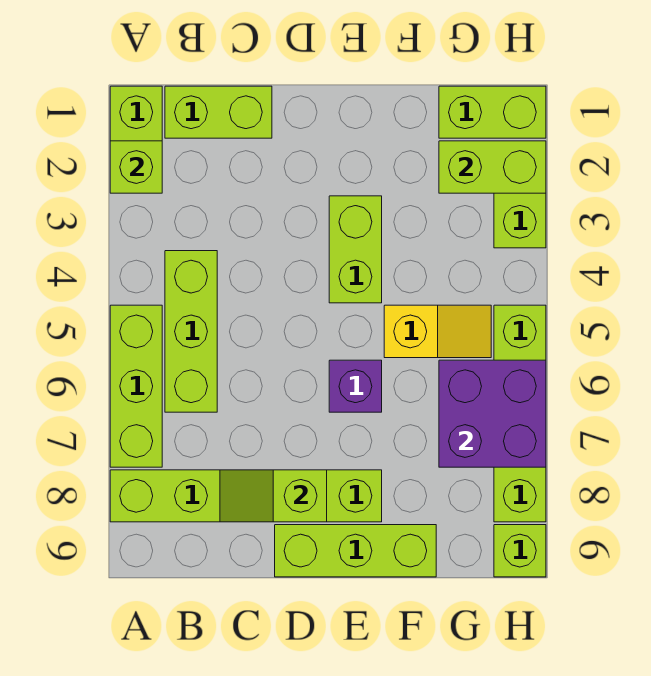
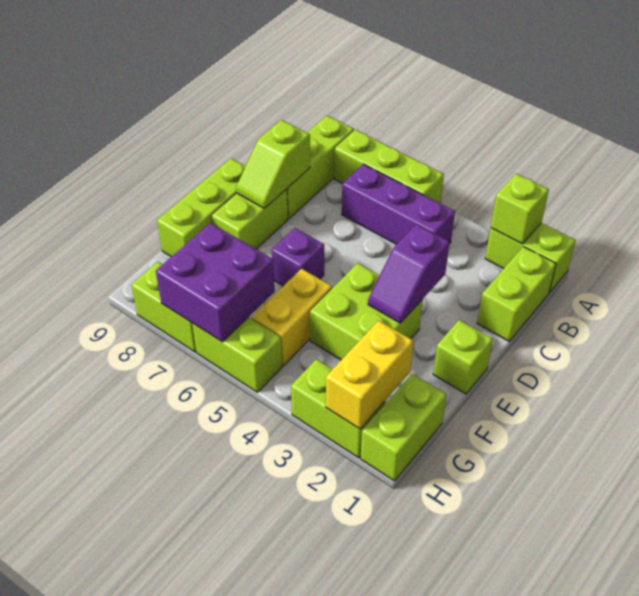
lime 1x3 brick [165,251,217,412] -> purple 1x3 brick [342,164,455,244]
lime 1x2 slope [220,470,327,522] -> lime 1x2 slope turned to [236,120,310,209]
none -> purple 1x2 slope [368,224,450,323]
lime 1x2 brick [329,196,382,303] -> lime 2x2 brick [310,263,423,360]
yellow 1x2 slope [384,305,491,358] -> yellow 1x2 brick [251,269,332,366]
lime 1x2 brick [439,141,546,193] -> yellow 1x2 brick [326,320,414,429]
lime 1x1 brick [494,525,546,577] -> lime 1x1 brick moved to [433,320,493,394]

